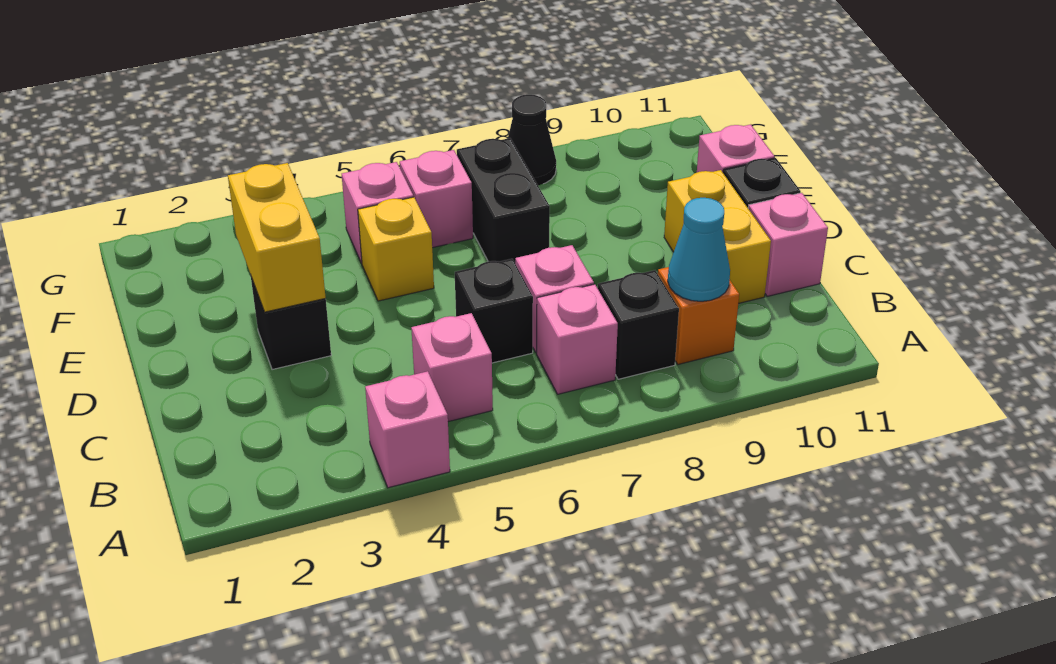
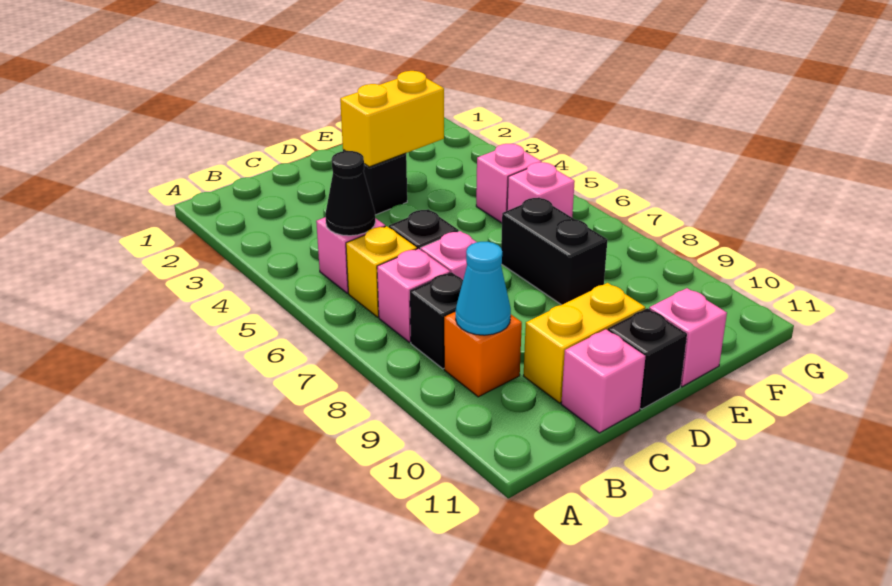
pink 1x1 brick [365,371,450,488] -> none
yellow 1x1 brick [358,197,434,301] -> yellow 1x1 brick moved to [346,226,417,317]
black 1x2 brick [457,138,550,262] -> black 1x2 brick turned to [501,198,607,305]
black 1x1 cone [508,95,556,185] -> black 1x1 cone moved to [325,151,376,236]

